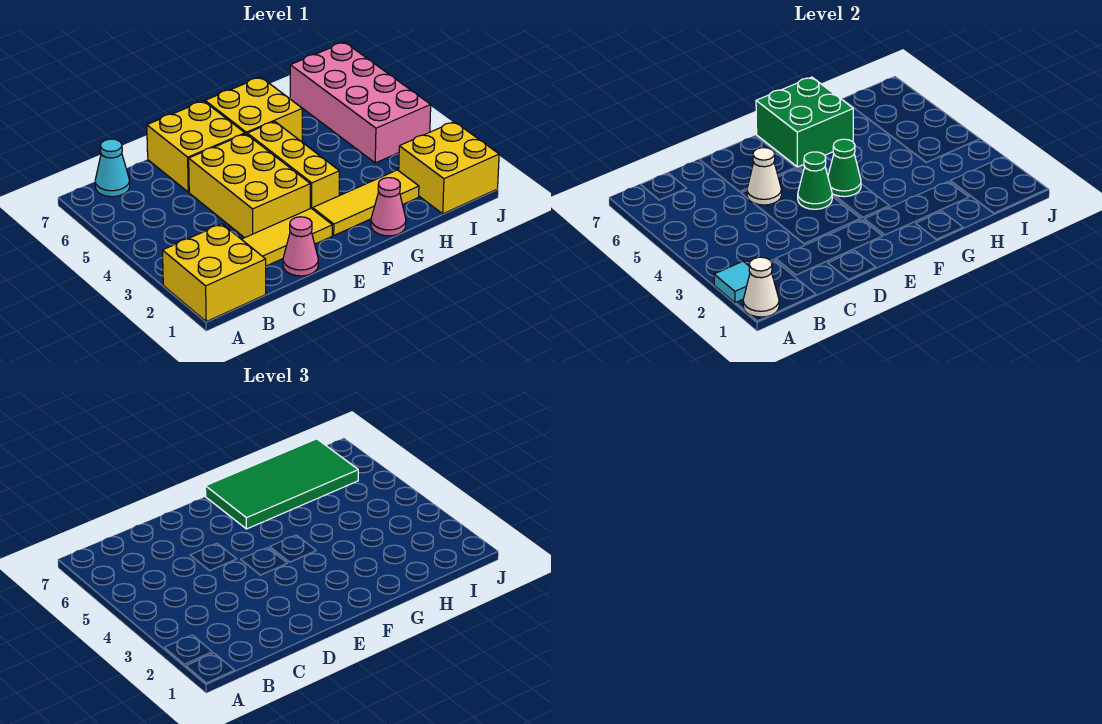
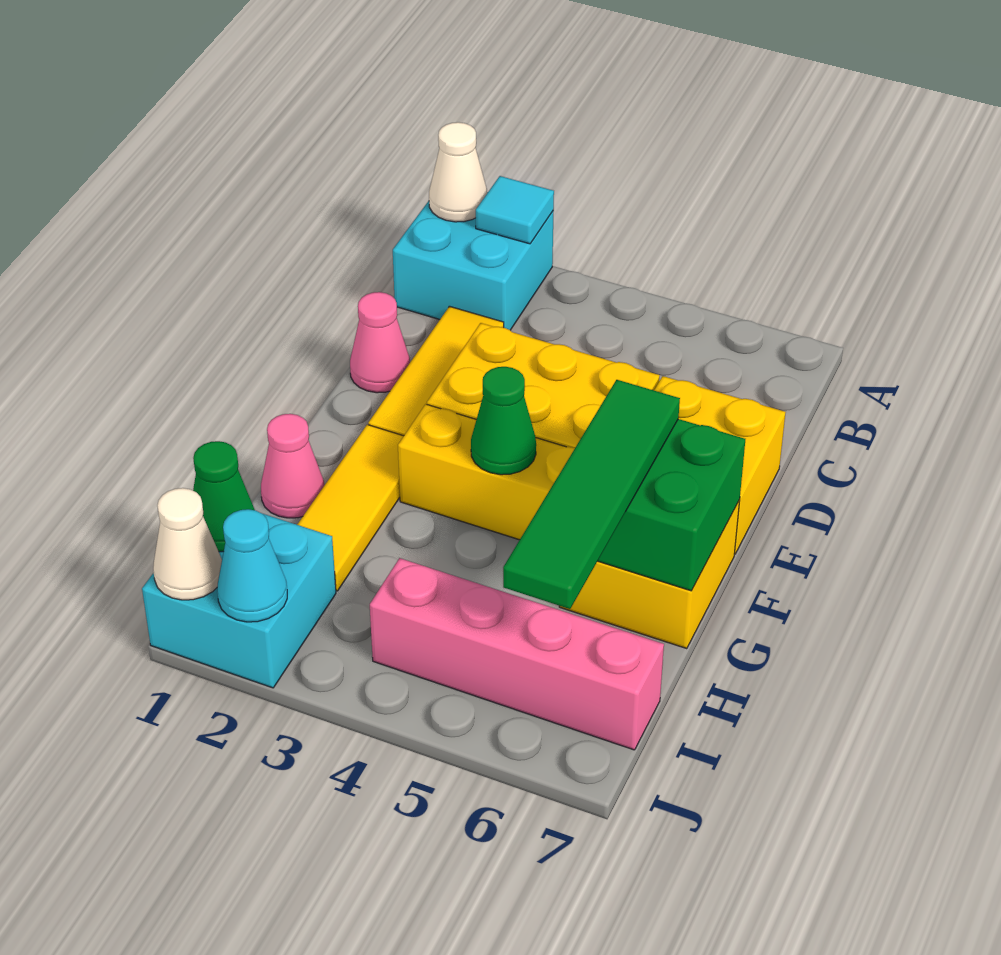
yellow 2x2 brick [163,224,266,322] -> cyan 2x2 brick [393,192,554,330]
cyan 1x1 cone [95,139,130,197] -> cyan 1x1 cone moved to [217,509,287,622]
white 1x1 cone [747,148,782,205] -> white 1x1 cone moved to [153,488,222,600]
green 1x1 cone [798,152,832,209] -> green 1x1 cone moved to [193,441,255,552]
green 2x4 tile [205,439,358,529] -> green 1x4 tile [503,380,680,609]
yellow 2x2 brick [399,122,499,214] -> cyan 2x2 brick [142,514,336,688]
pink 2x4 brick [290,42,431,163] -> pink 1x4 brick [370,558,664,750]

